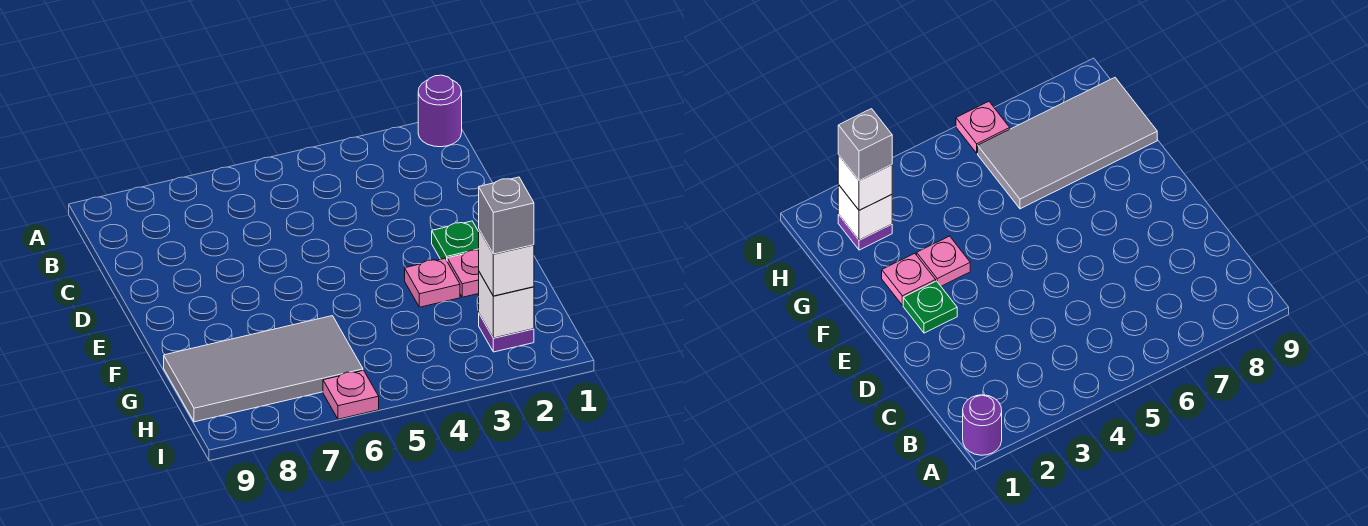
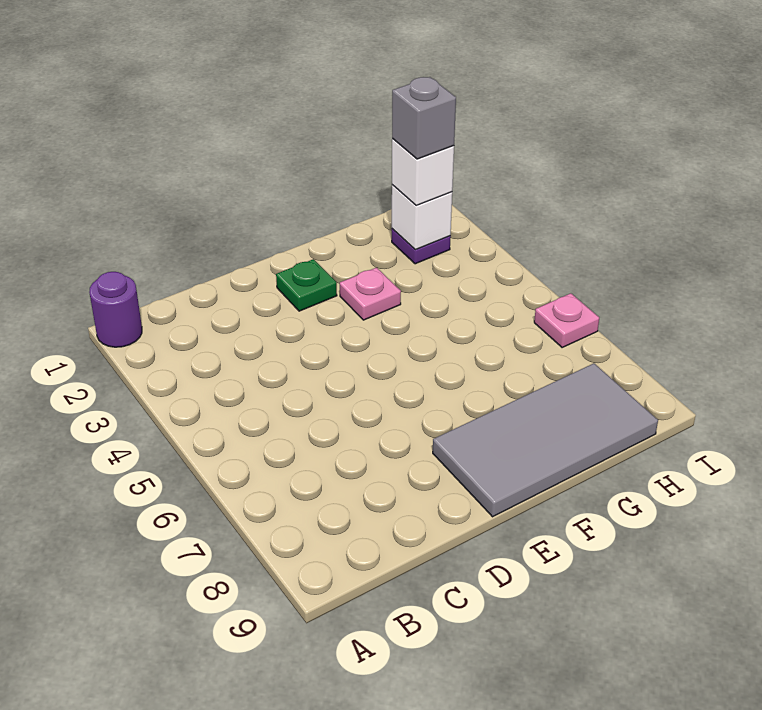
pink 1x1 plate [447,250,479,297] -> none
grey 2x4 tile [164,316,363,422] -> grey 2x4 tile turned to [433,363,658,517]

